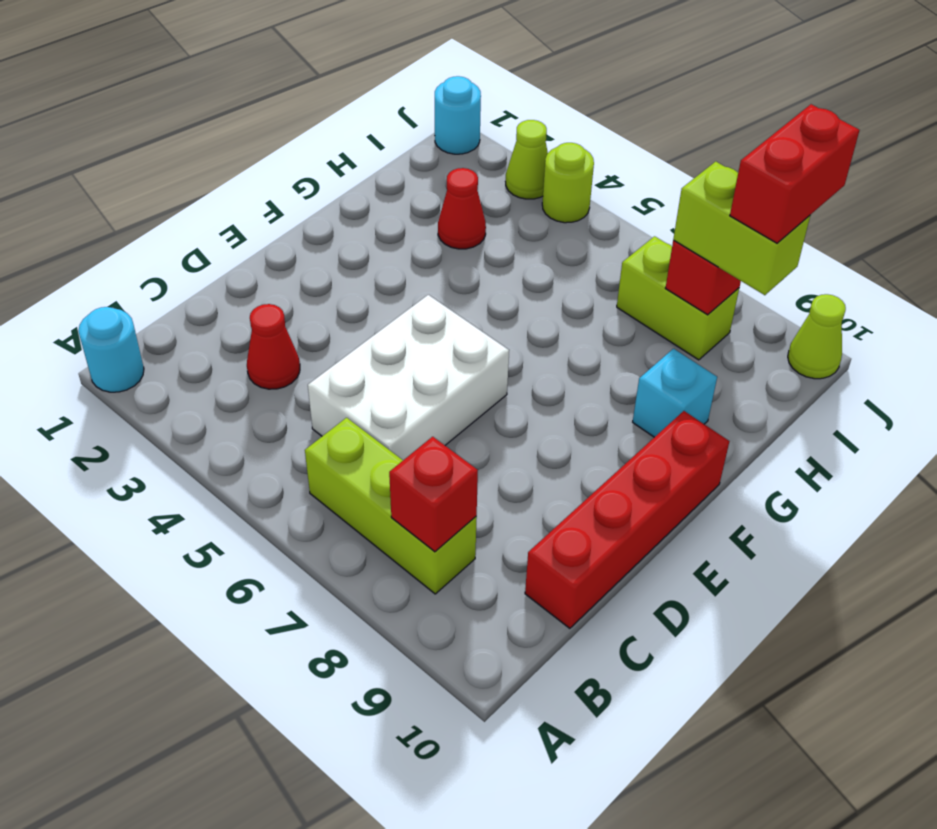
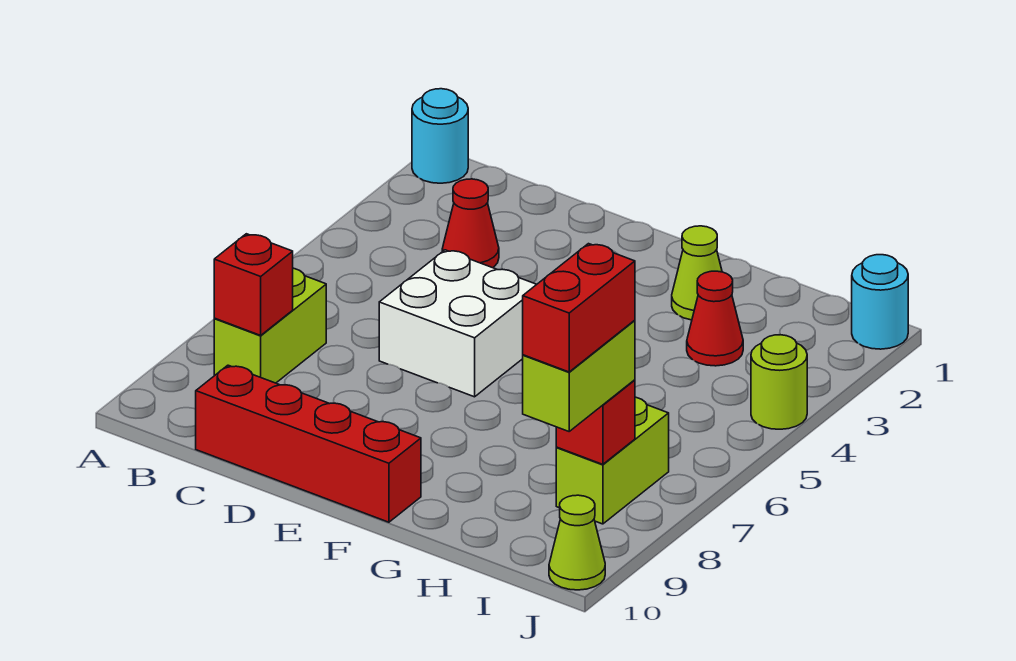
lime 1x3 brick [305,418,477,594] -> lime 1x2 brick [214,268,326,383]
white 2x3 brick [308,295,509,460] -> white 2x2 brick [379,250,537,397]
cyan 1x1 brick [633,349,717,437] -> none
red 1x2 brick [730,104,860,243] -> red 1x2 brick turned to [523,244,635,372]
lime 1x1 cone [506,120,548,199] -> lime 1x1 cone moved to [672,226,722,320]

